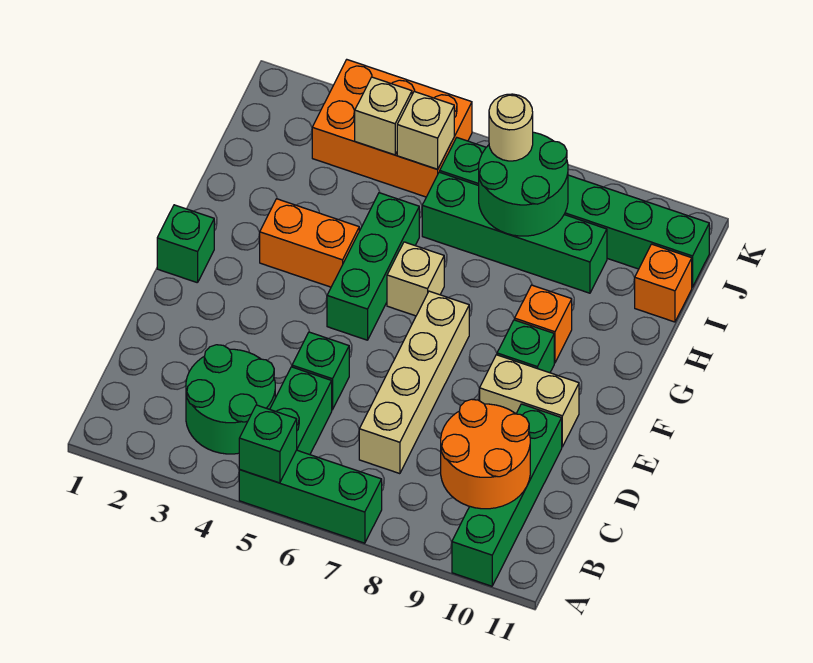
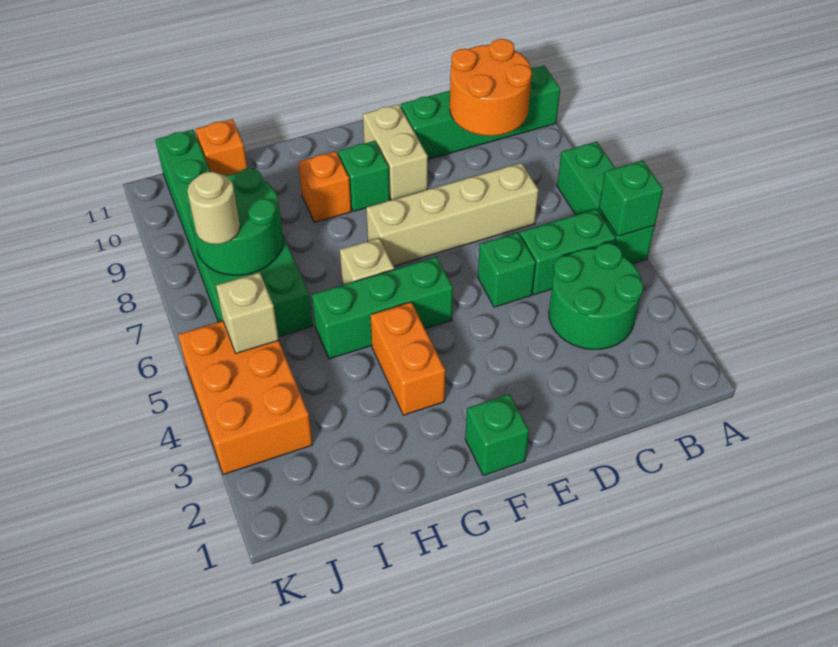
tan 1x1 brick [355,77,412,155] -> none

